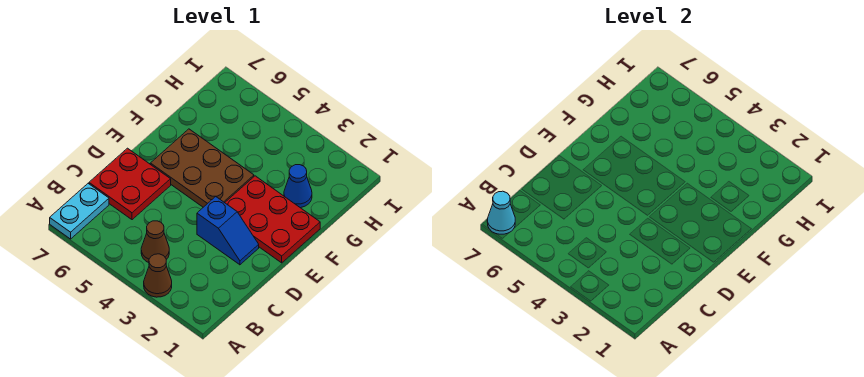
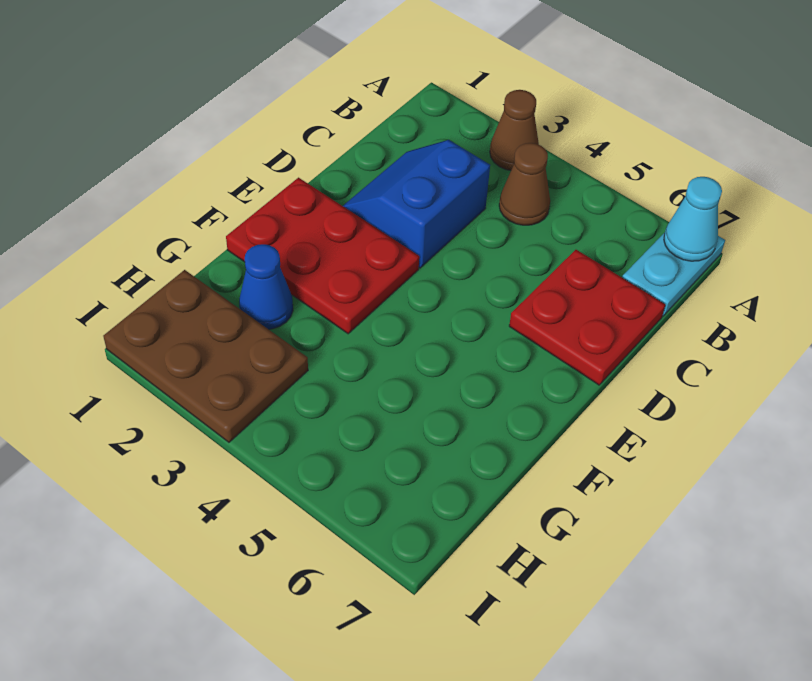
blue 1x2 slope [197,197,259,265] -> blue 2x2 slope [343,140,490,268]
brown 2x3 plate [150,129,254,207] -> brown 2x3 plate moved to [103,270,308,442]

